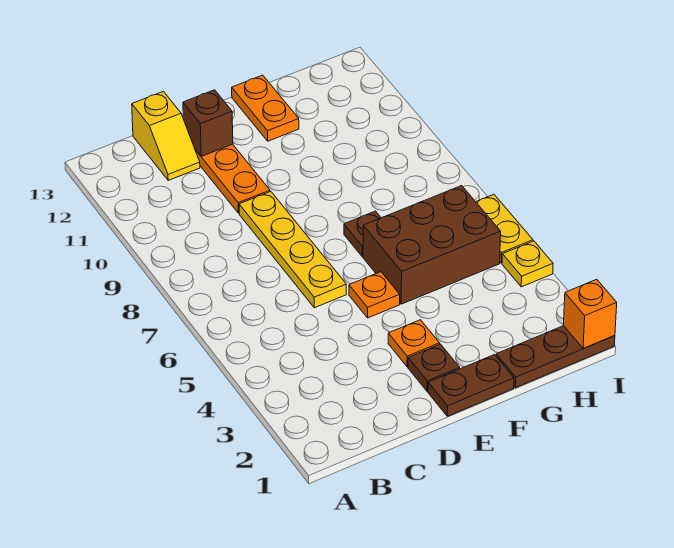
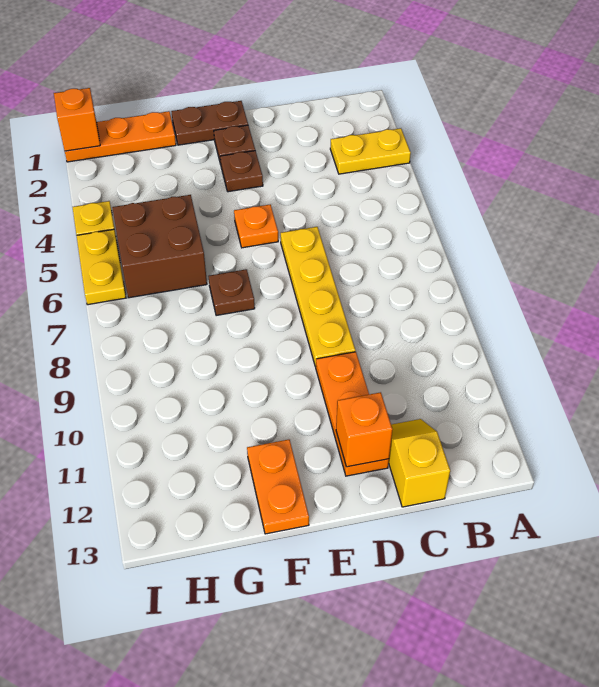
none -> yellow 1x2 plate [330,128,411,174]
brown 1x1 brick [183,90,233,156] -> orange 1x1 brick [336,392,392,467]
orange 1x1 plate [388,320,440,367] -> brown 1x1 plate [220,151,263,192]
brown 2x3 brick [363,186,501,304] -> brown 2x2 brick [112,195,207,298]
brown 1x3 plate [496,326,615,388] -> orange 1x3 plate [65,111,176,162]

